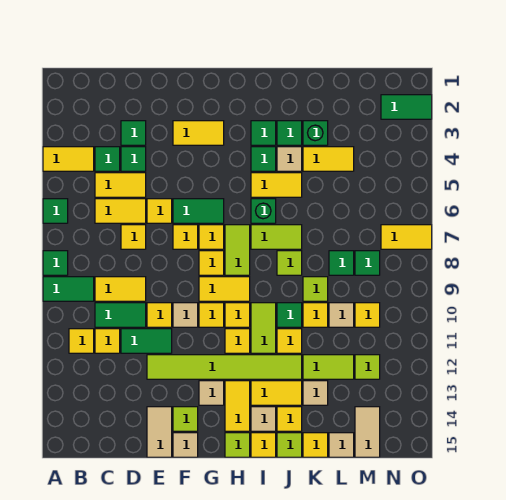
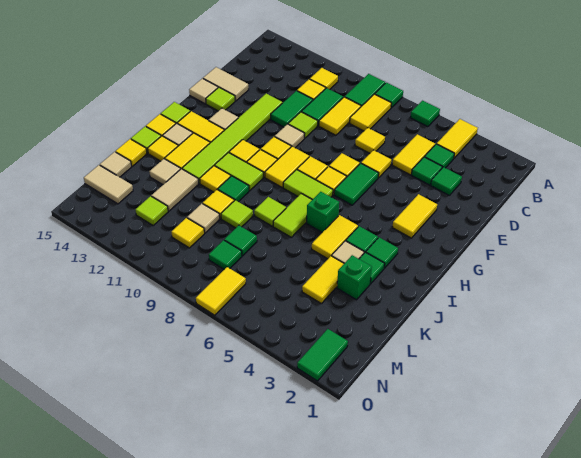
yellow 1x2 tile [95,199,146,223] -> yellow 1x2 tile moved to [350,94,391,131]
yellow 1x1 tile [147,303,172,327] -> lime 1x1 tile [288,112,318,138]
lime 1x2 tile [303,355,354,379] -> tan 1x2 tile [151,169,199,211]

